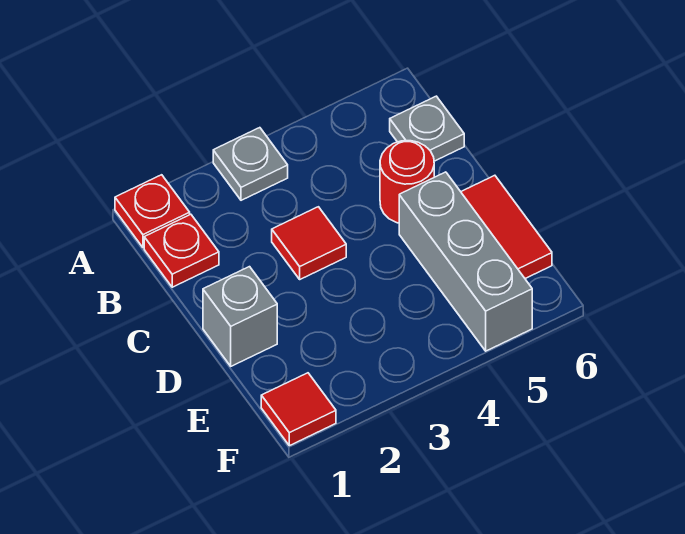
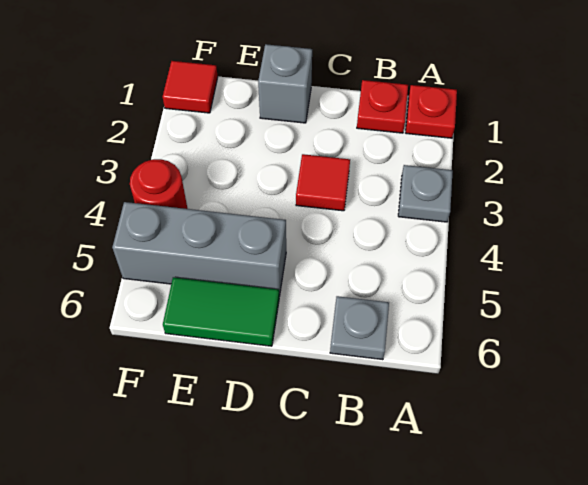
red 1x1 round brick [380,141,434,223] -> red 1x1 round brick moved to [130,159,188,209]
red 1x2 tile [461,175,552,278] -> green 1x2 tile [163,277,279,346]

